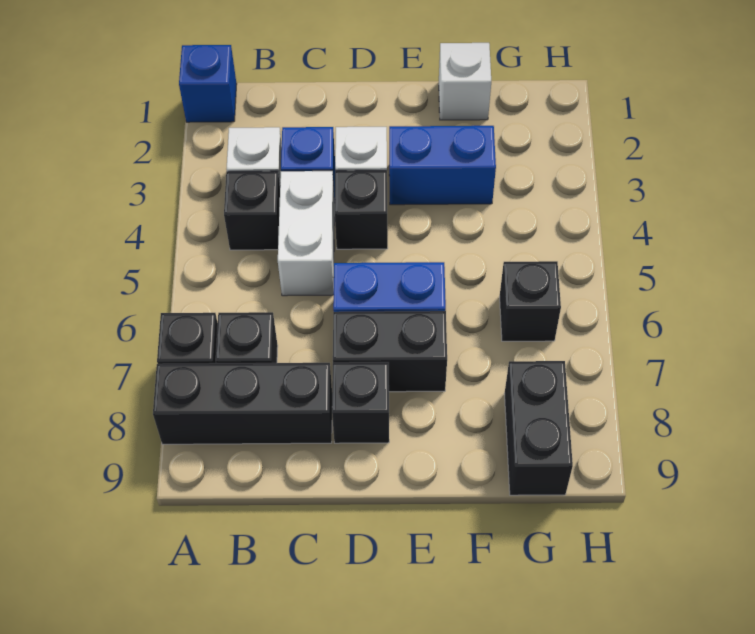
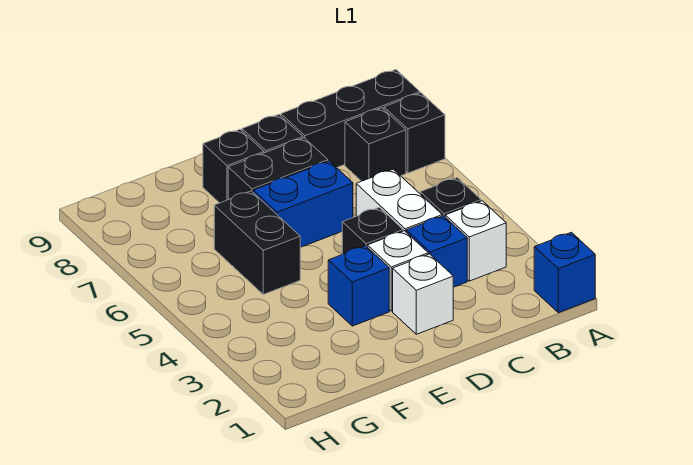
blue 1x2 brick [389,126,496,205] -> blue 1x1 brick [328,246,389,326]
white 1x1 brick [439,43,491,120] -> white 1x1 brick moved to [393,254,453,334]
black 1x1 brick [500,261,561,341] -> black 1x1 brick moved to [203,130,264,203]
black 1x2 brick [504,361,573,495] -> black 1x2 brick moved to [214,191,300,294]

